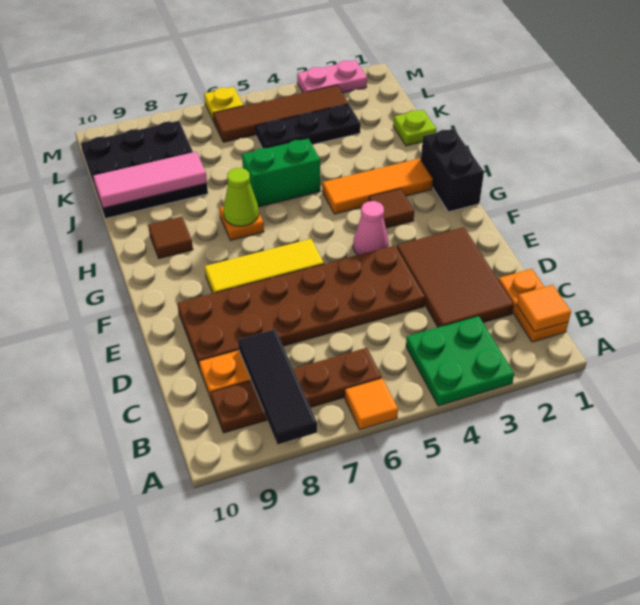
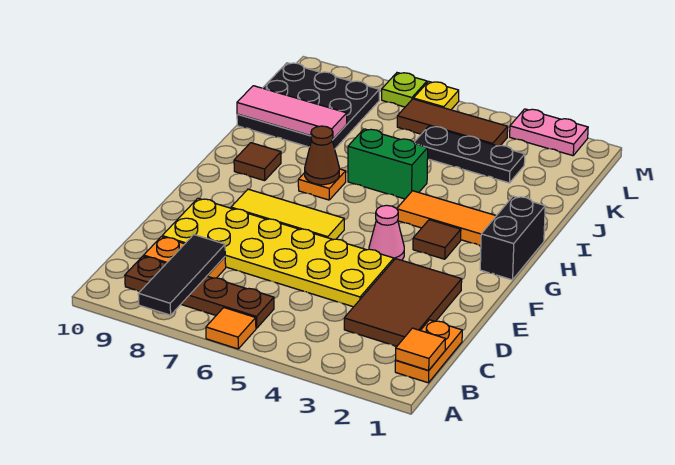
green 2x2 plate [406,316,514,406] -> none
brown 2x6 plate [177,246,425,369] -> yellow 2x6 plate [162,198,394,307]
lime 1x1 cone [223,168,259,226] -> brown 1x1 cone [305,126,339,185]
lime 1x1 plate [393,110,436,146] -> lime 1x1 plate moved to [382,73,427,107]
brown 1x4 tile [213,85,348,142] -> brown 1x3 tile [397,99,508,146]

